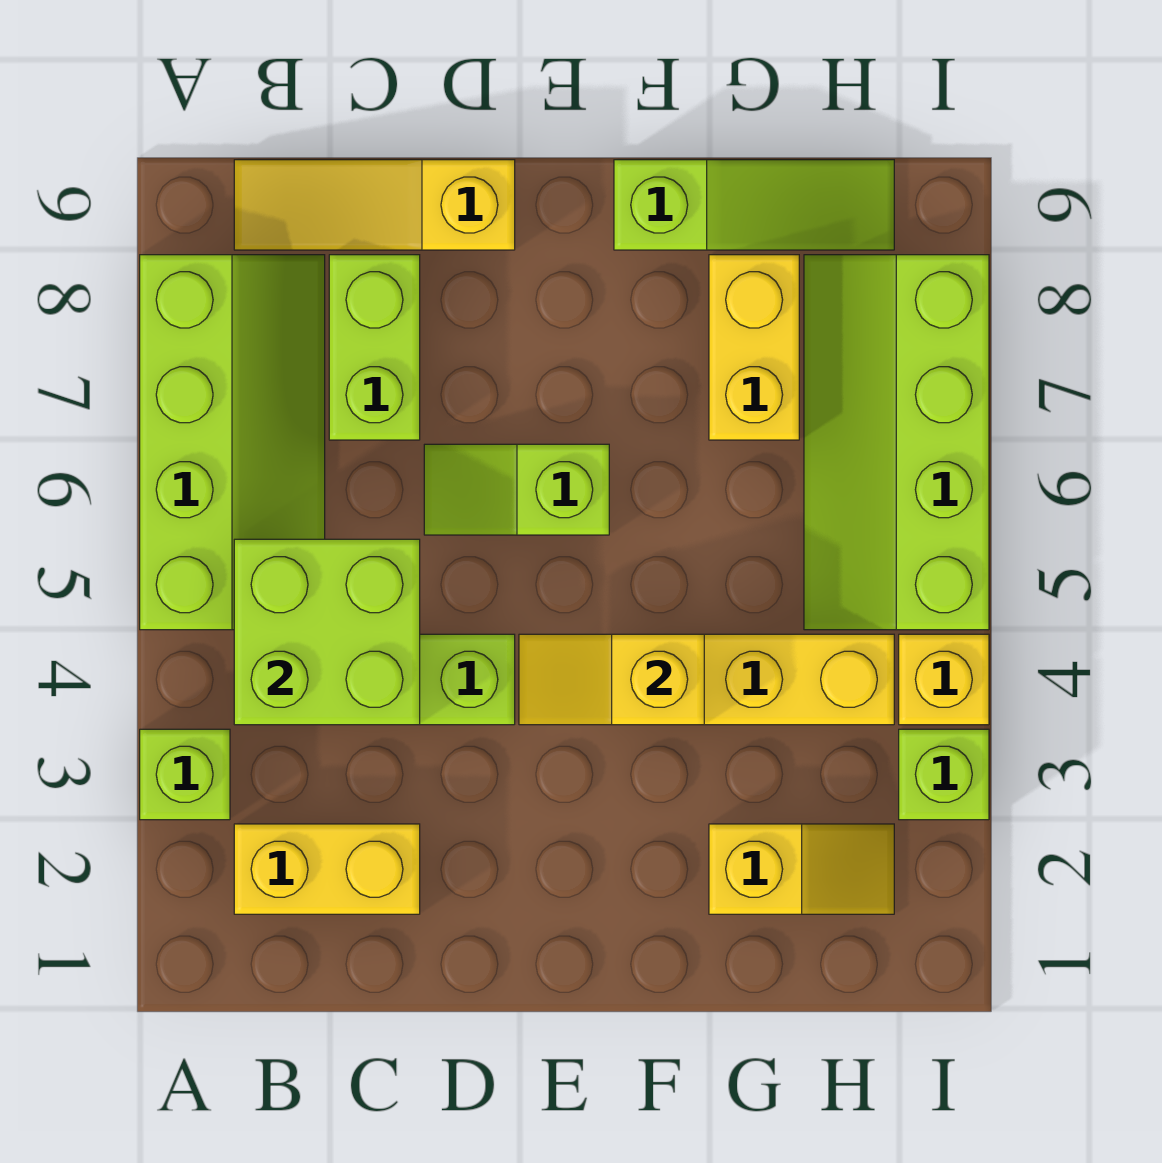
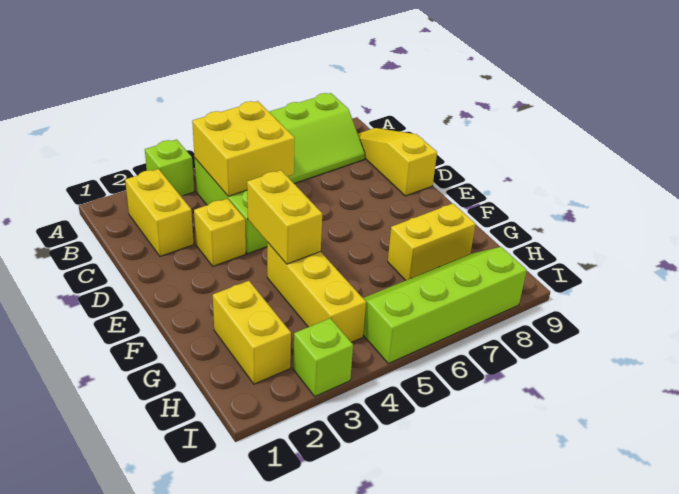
lime 2x2 brick [234,539,420,725] -> yellow 2x2 brick [192,101,295,196]
lime 1x2 brick [329,255,420,440] -> none
lime 1x2 slope [424,444,609,535] -> none
yellow 1x2 slope [519,634,704,725] -> yellow 1x2 brick [247,170,322,264]
lime 1x3 slope [614,160,894,250] -> none
yellow 1x2 slope [709,824,894,914] -> yellow 1x2 brick [213,281,291,384]
yellow 1x1 brick [899,634,989,725] -> yellow 1x1 brick moved to [194,199,246,266]

